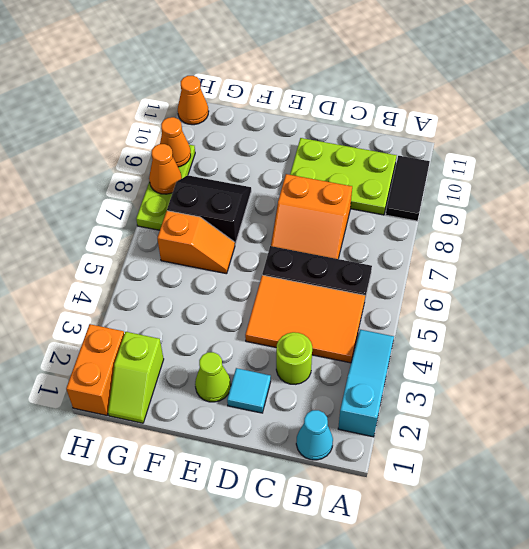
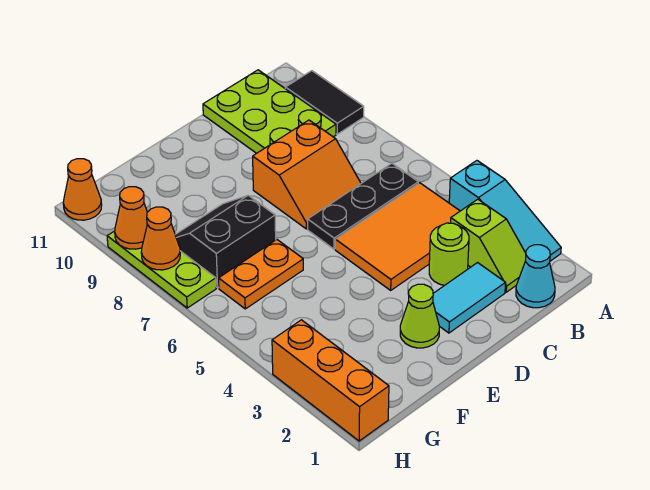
cyan 1x3 slope [338,330,394,437] -> cyan 1x3 slope turned to [449,161,561,261]
lime 2x3 plate [290,138,397,215] -> lime 2x3 plate turned to [203,70,336,153]
cyan 1x1 tile [227,368,271,413] -> cyan 1x2 tile [433,263,506,333]
orange 1x2 slope [157,211,235,274] -> orange 1x2 plate [219,240,303,309]
lime 1x2 slope [108,332,164,423] -> lime 1x2 slope moved to [451,199,526,292]
orange 1x2 brick [66,324,124,415] -> orange 1x3 brick [272,320,389,441]

